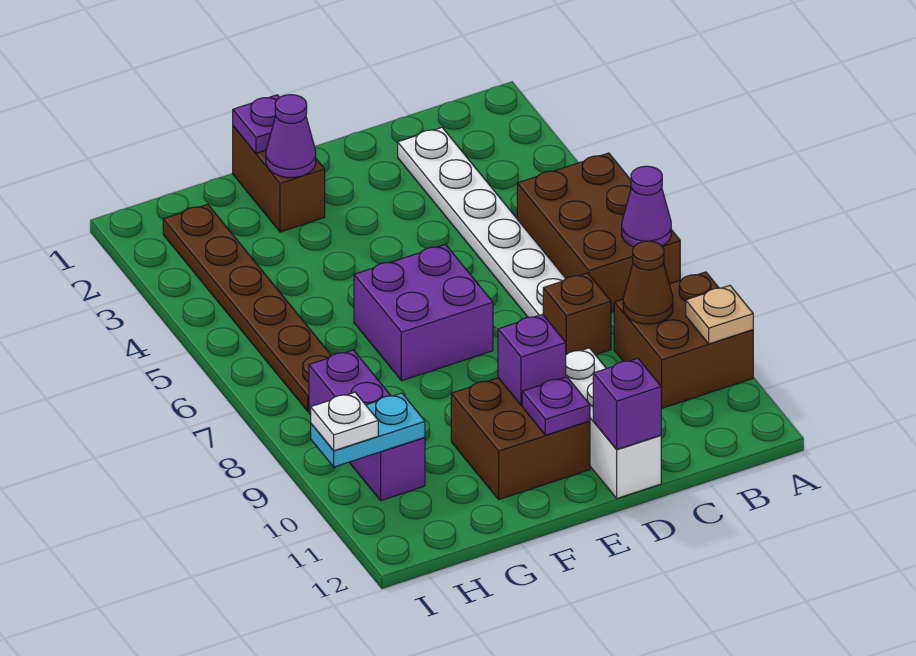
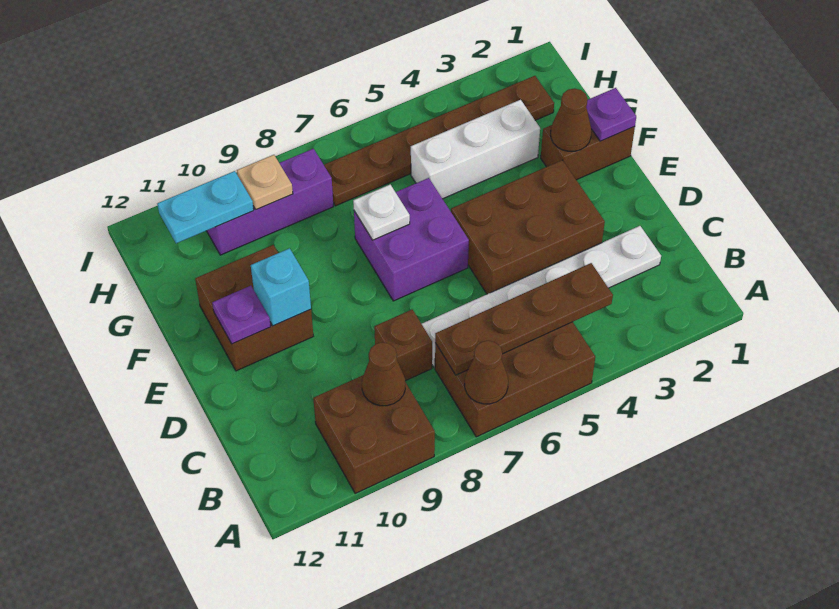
purple 1x1 cone [622,166,671,247] -> brown 1x1 cone [465,340,508,404]
tan 1x1 plate [686,286,753,344] -> tan 1x1 plate moved to [237,155,293,210]
none -> brown 1x4 plate [435,263,613,375]
none -> brown 2x3 brick [451,160,605,294]
white 1x3 brick [566,348,661,498] -> white 1x3 brick moved to [411,100,540,199]
purple 1x1 brick [593,358,661,450] -> none
purple 1x1 brick [498,314,566,406] -> cyan 1x1 brick [251,248,311,326]
purple 1x1 cone [266,95,316,178] -> brown 1x1 cone [551,88,591,151]
cyan 1x2 plate [311,393,425,467] -> cyan 1x2 plate turned to [157,171,254,243]
white 1x1 plate [311,392,378,451] -> white 1x1 plate moved to [353,185,410,240]

